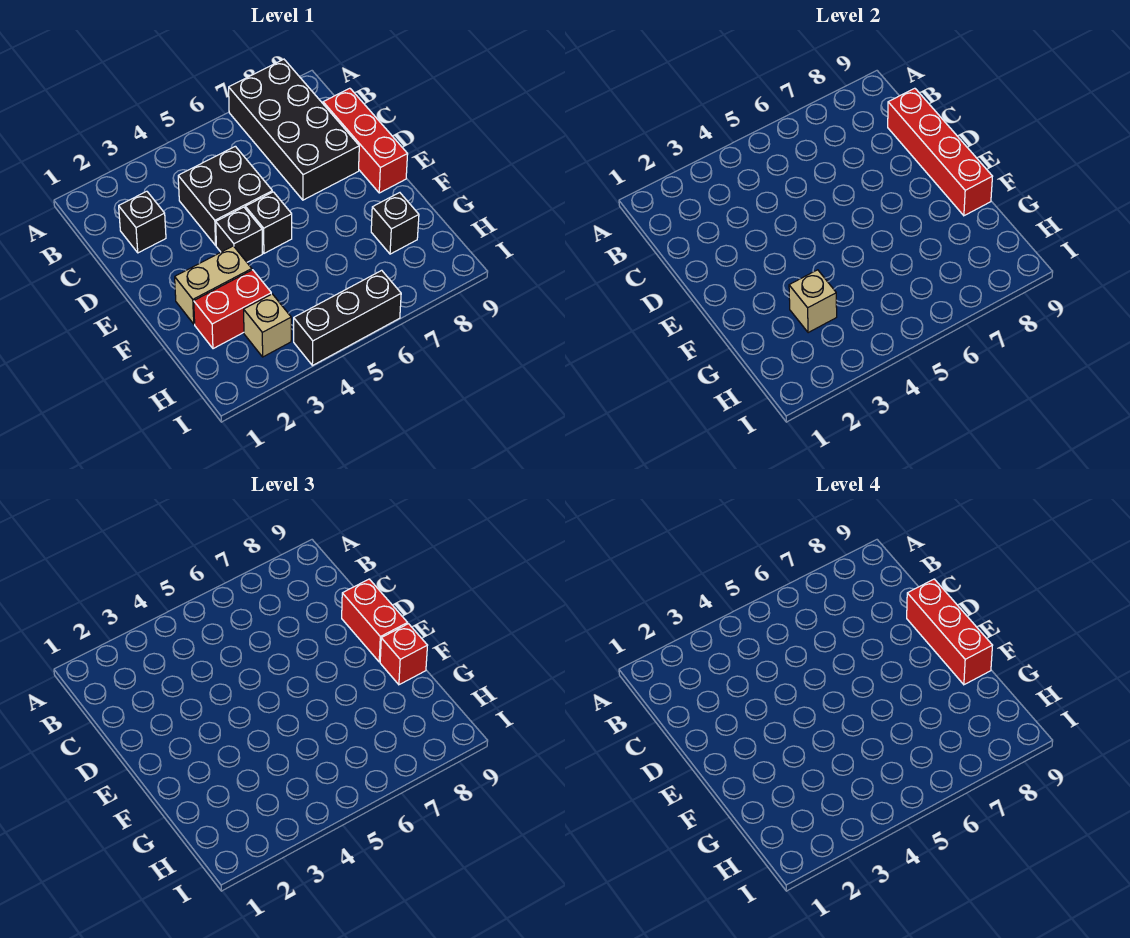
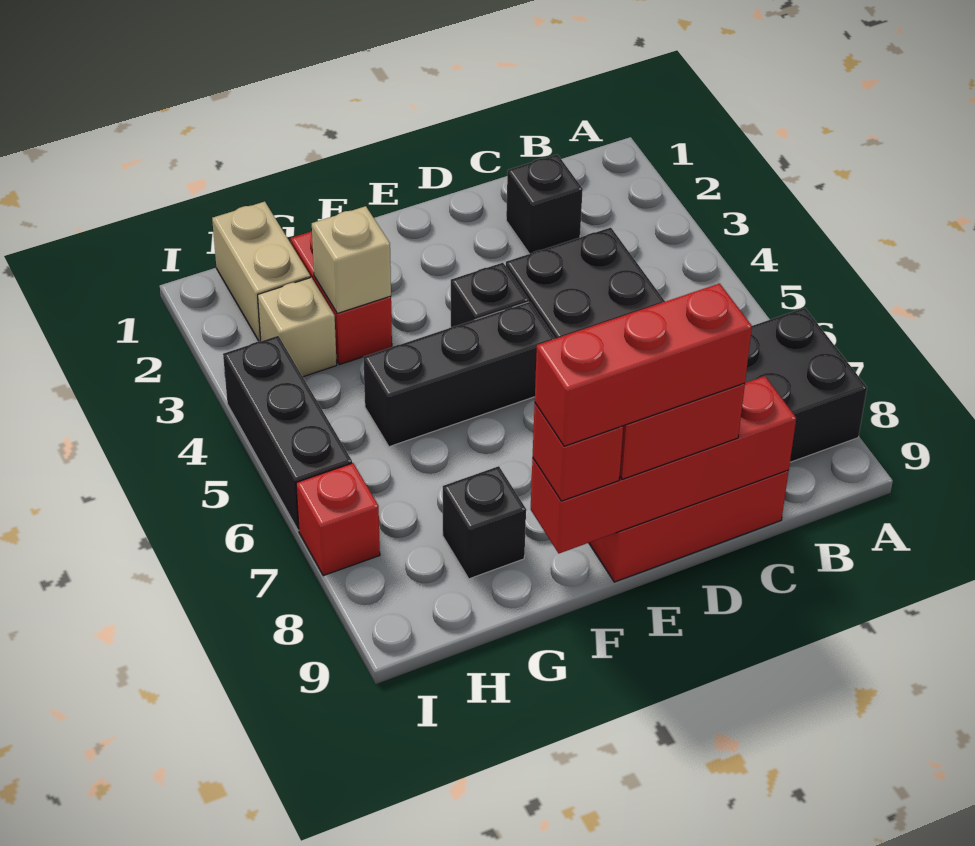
black 1x1 brick [245,192,292,253] -> black 1x3 brick [363,302,555,447]
tan 1x2 brick [175,246,252,324] -> tan 1x2 brick moved to [212,202,310,342]
none -> red 1x1 brick [296,463,380,576]

